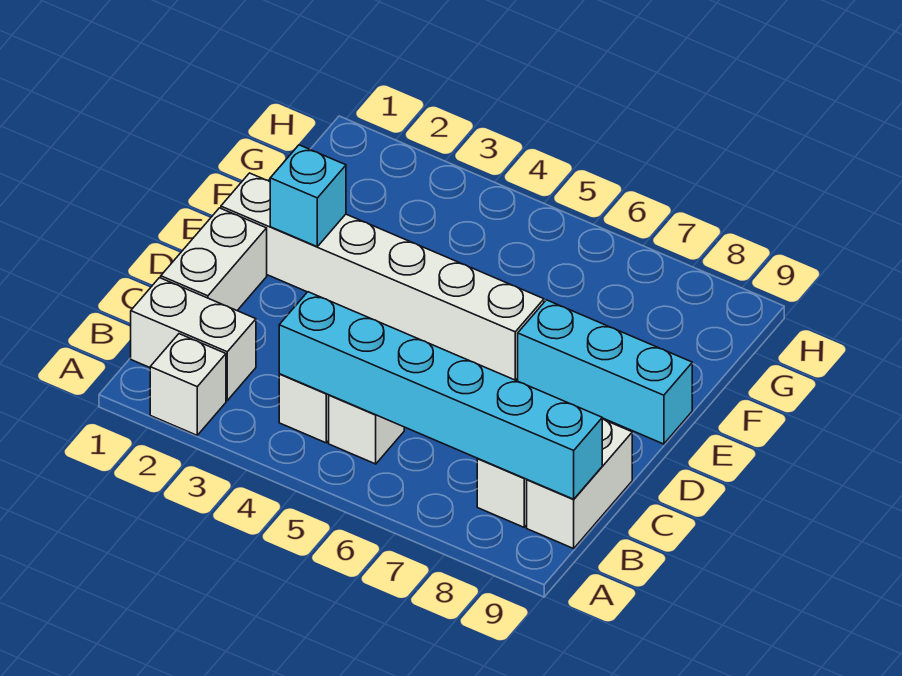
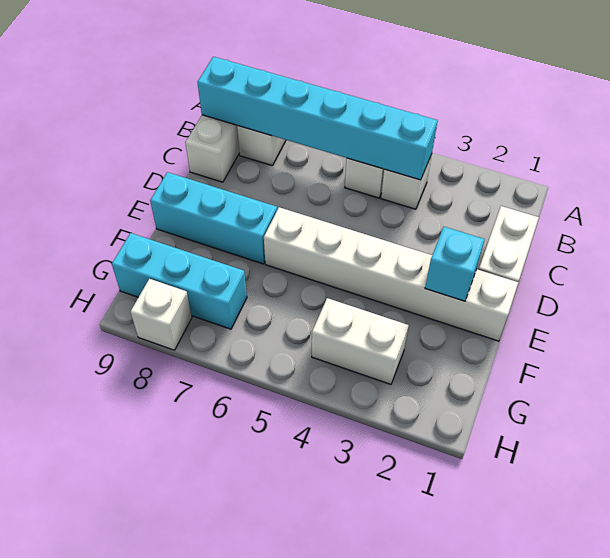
white 1x1 brick [150,334,226,435] -> white 1x1 brick moved to [131,279,192,350]
white 1x2 brick [131,278,256,400] -> white 1x2 brick moved to [312,298,409,384]
none -> cyan 1x3 brick [112,233,247,329]

